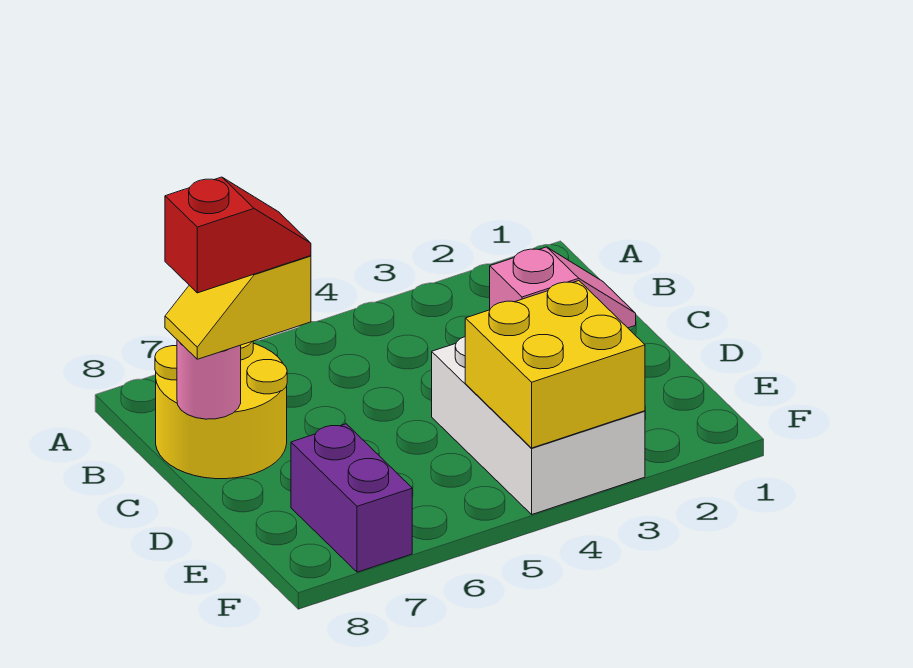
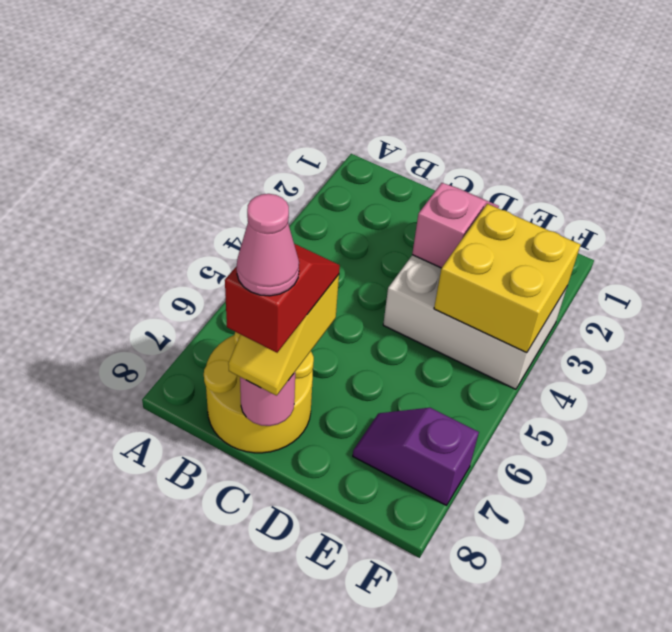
none -> pink 1x1 cone [237,194,299,296]
purple 1x2 brick [291,424,412,572] -> purple 1x2 slope [353,408,479,506]

